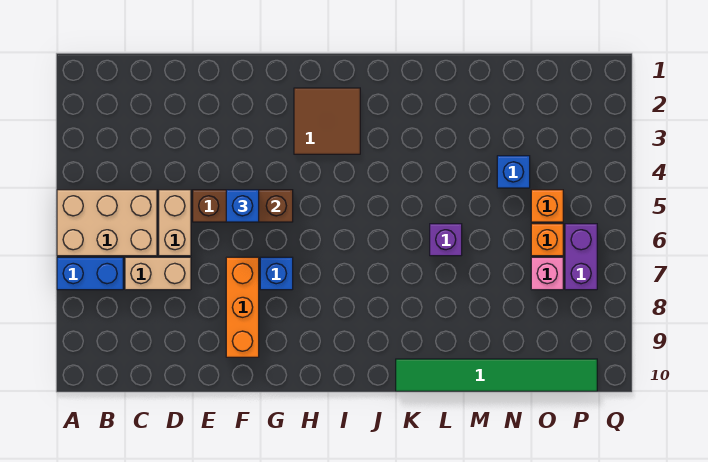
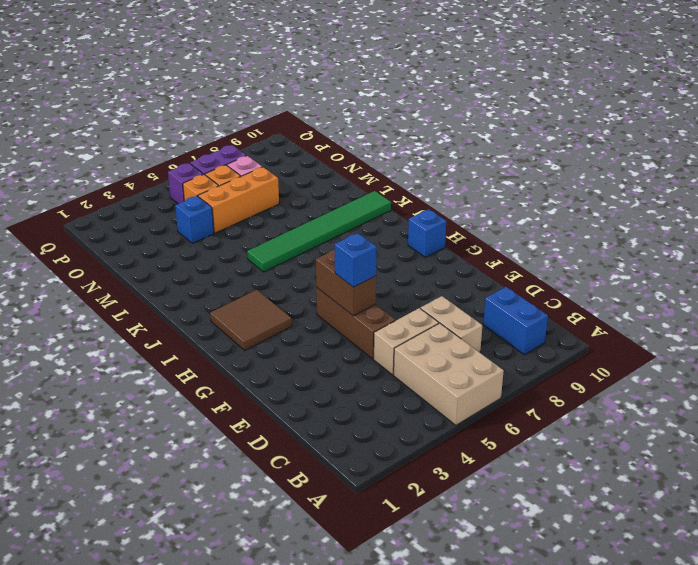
blue 1x2 brick [57,257,123,290] -> blue 1x2 brick moved to [483,287,548,355]
orange 1x3 brick [226,257,259,357] -> orange 1x3 brick moved to [198,167,279,233]
blue 1x1 brick [260,257,293,290] -> blue 1x1 brick moved to [408,209,446,257]
green 1x6 tile [396,359,597,391] -> green 1x6 tile turned to [247,191,391,272]
purple 1x1 brick [430,224,462,256] -> purple 1x1 brick moved to [168,163,203,204]

